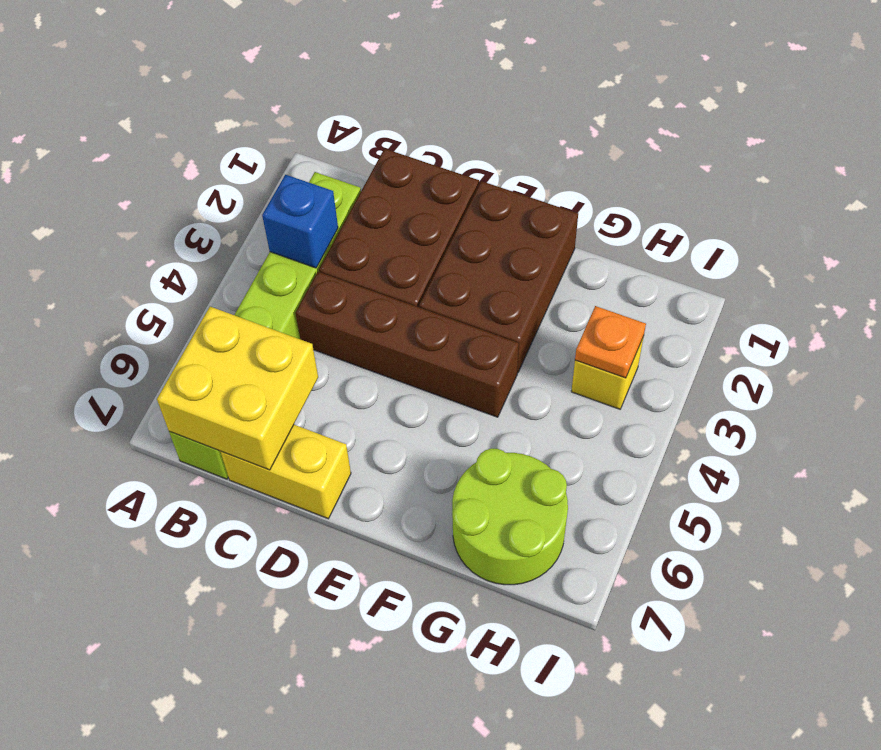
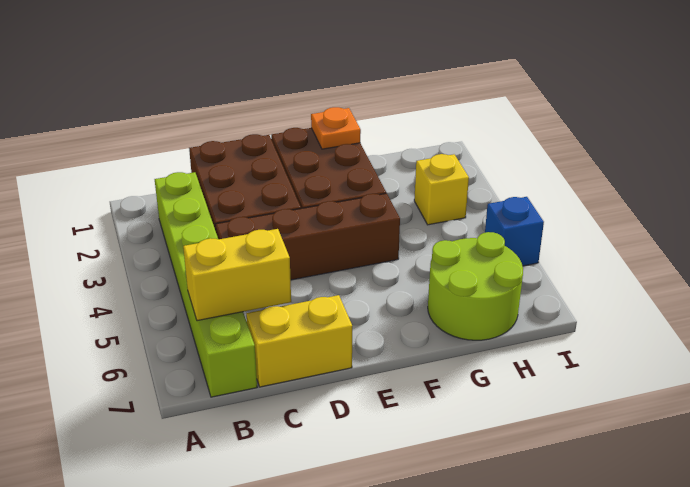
blue 1x1 brick [262,175,338,268] -> blue 1x1 brick moved to [485,197,544,266]
yellow 2x2 brick [157,307,318,470] -> yellow 1x2 brick [183,229,291,321]
orange 1x1 plate [575,306,646,378] -> orange 1x1 plate moved to [311,107,361,149]

